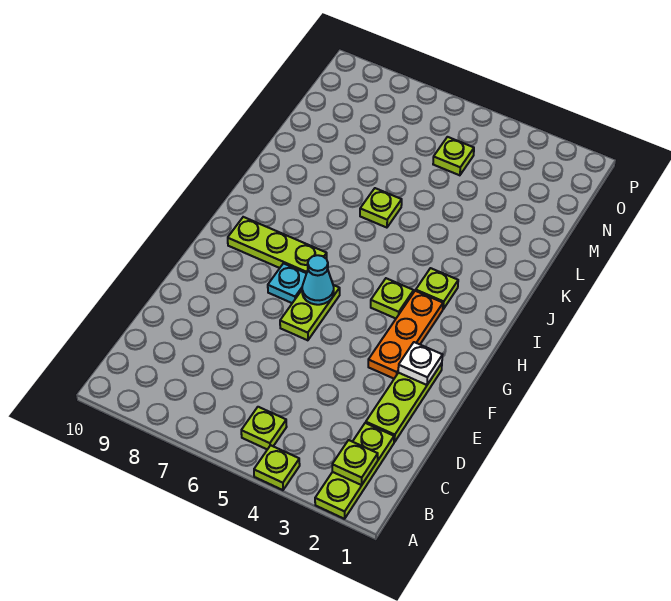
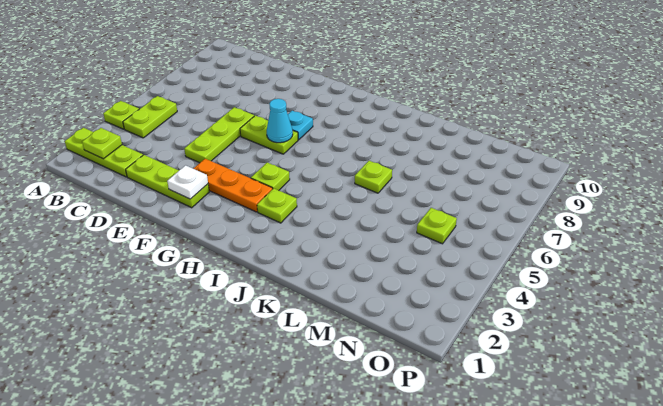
lime 1x1 plate [241,407,287,450] -> lime 1x2 plate [123,96,177,138]
lime 1x3 plate [228,217,327,273] -> lime 1x3 plate moved to [184,107,254,163]

